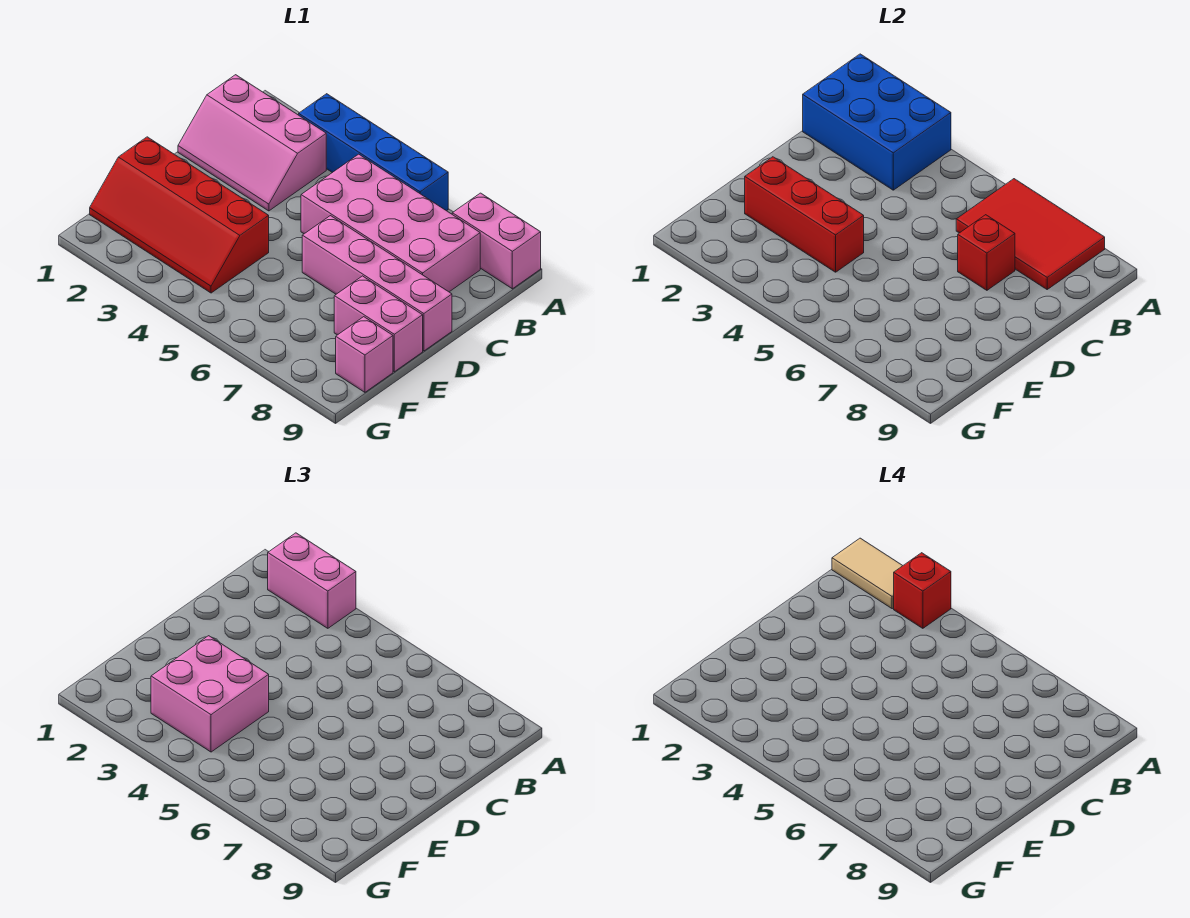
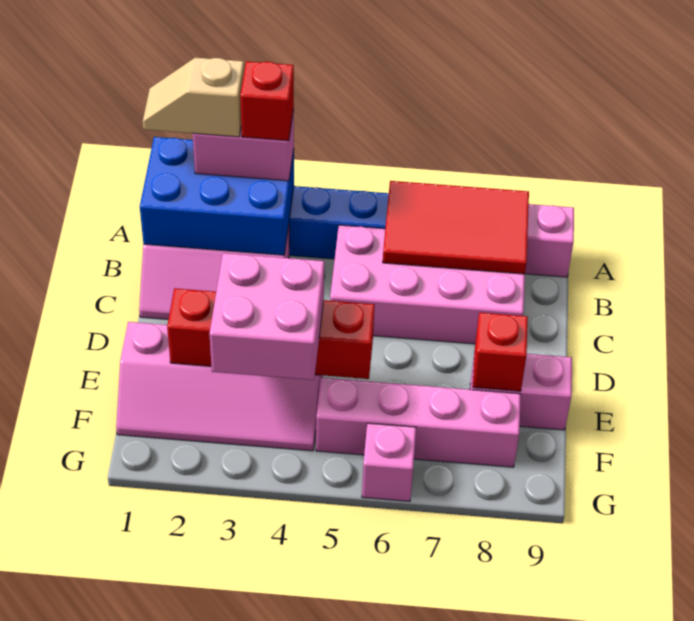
tan 1x2 tile [832,538,903,609] -> tan 1x2 slope [143,58,244,137]
red 1x1 brick [958,215,1015,290] -> red 1x1 brick moved to [473,313,528,391]
pink 1x4 brick [302,216,452,351] -> pink 1x4 brick moved to [316,378,521,467]
red 2x4 slope [90,137,269,293] -> pink 2x4 slope [116,322,322,451]
red 1x3 brick [745,157,864,272] -> red 1x4 brick [167,288,375,379]
pink 1x1 brick [336,317,393,392] -> pink 1x1 brick moved to [362,423,416,501]

